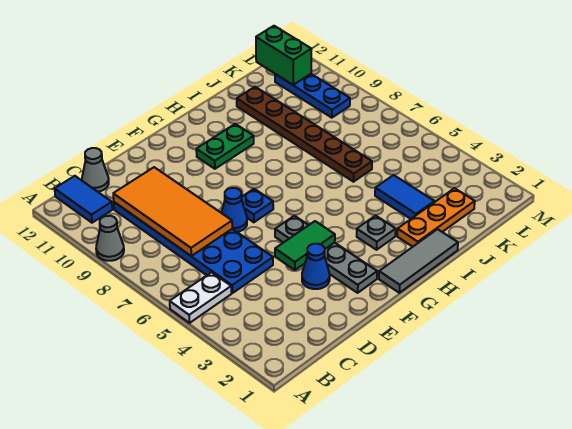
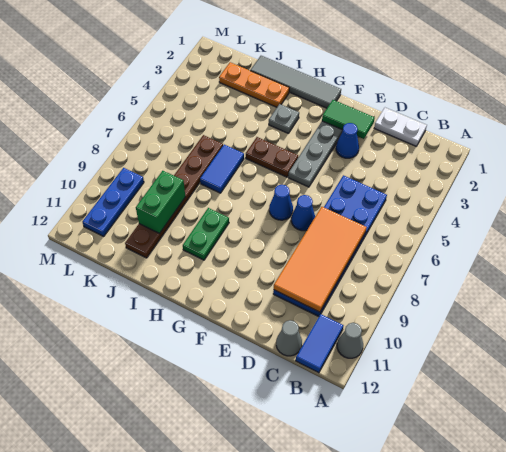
white 1x2 plate [170,272,231,323] -> white 1x2 plate moved to [374,108,427,146]
grey 1x1 cone [96,216,124,261] -> grey 1x1 cone moved to [337,323,363,358]
green 1x2 tile [275,221,335,270] -> green 1x2 tile moved to [322,100,375,139]
blue 1x1 plate [242,189,273,222] -> blue 1x1 cone [269,185,293,220]
grey 1x3 tile [379,229,458,293] -> grey 1x4 tile [250,56,341,108]
none -> brown 1x2 plate [246,137,298,177]
green 1x2 plate [196,124,254,169] -> green 1x2 plate turned to [183,208,229,260]
blue 1x2 tile [375,175,434,219] -> blue 1x2 tile moved to [200,145,244,193]
green 1x2 brick [256,26,311,85] -> green 1x2 brick moved to [136,171,185,233]

